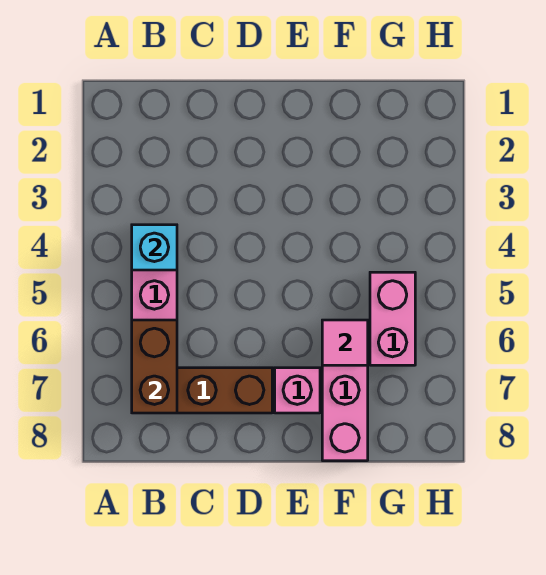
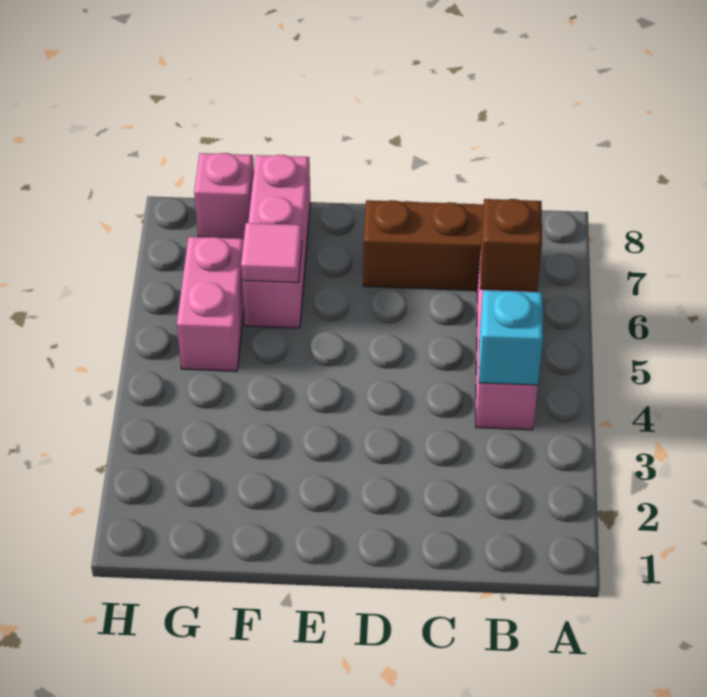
brown 1x2 brick [132,320,177,413] -> brown 1x1 brick [480,199,542,291]
pink 1x1 brick [275,368,320,413] -> pink 1x1 brick moved to [194,153,254,239]

